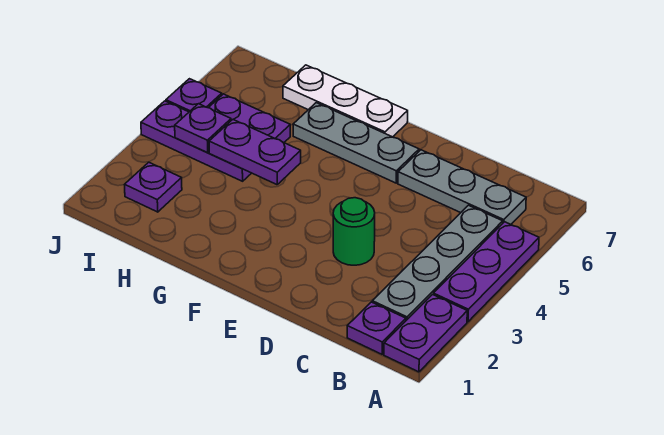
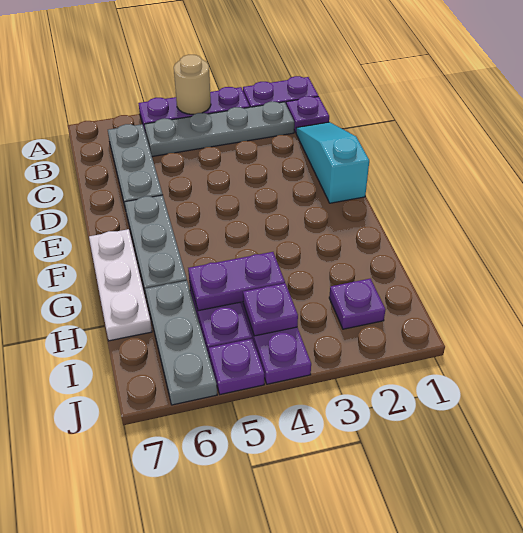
none -> tan 1x1 round brick [174,55,211,114]
none -> cyan 1x3 slope [296,122,369,203]
green 1x1 round brick [333,198,375,265] -> none
purple 1x2 plate [209,119,301,185] -> purple 1x2 plate turned to [188,252,285,311]
none -> grey 1x3 plate [145,281,217,405]

